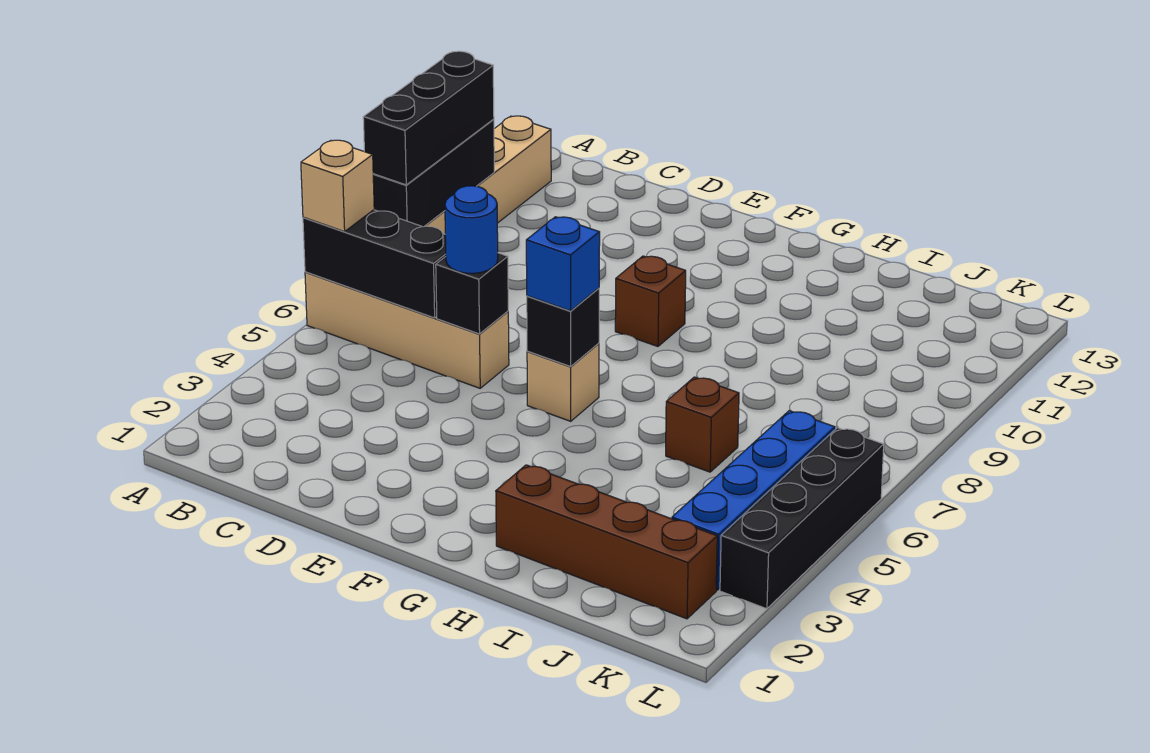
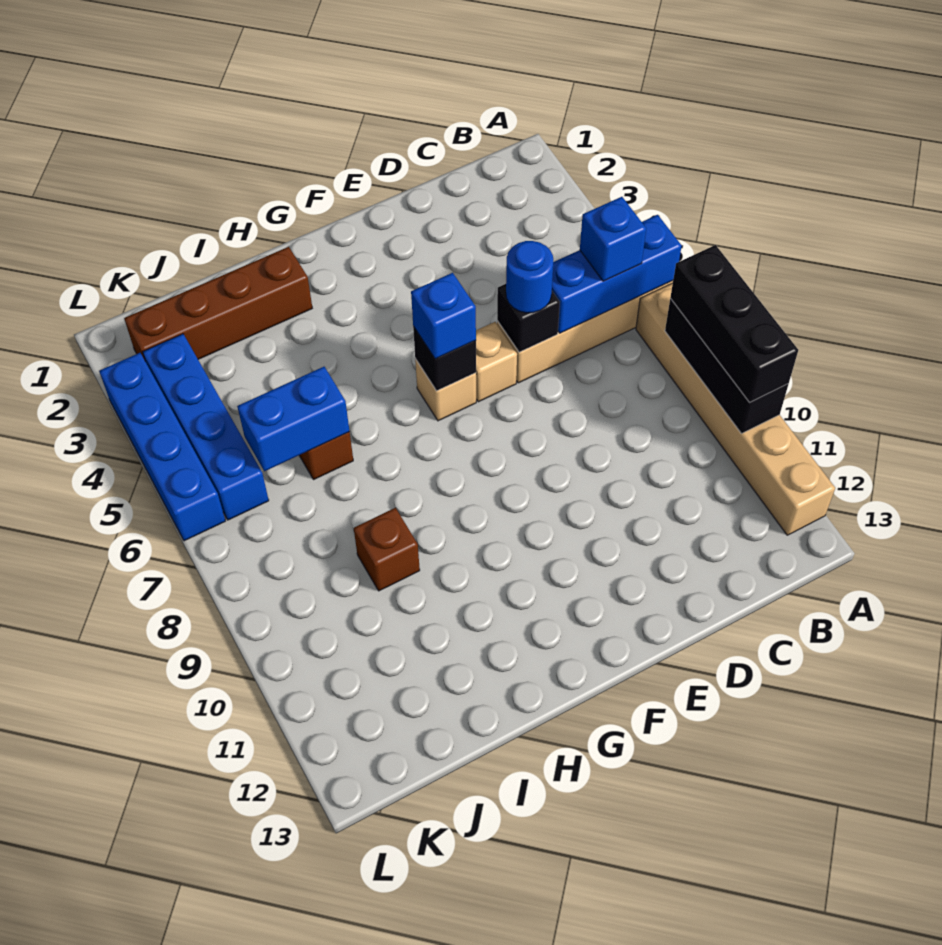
black 1x3 brick [303,210,446,318] -> blue 1x3 brick [552,215,682,333]
tan 1x1 brick [301,140,374,232] -> tan 1x1 brick moved to [476,322,517,402]
none -> blue 1x1 brick [580,197,646,281]
brown 1x1 brick [615,256,686,346] -> brown 1x1 brick moved to [354,508,420,591]
none -> blue 1x2 brick [237,367,350,471]
black 1x4 brick [720,428,884,609] -> blue 1x4 brick [99,353,225,541]

